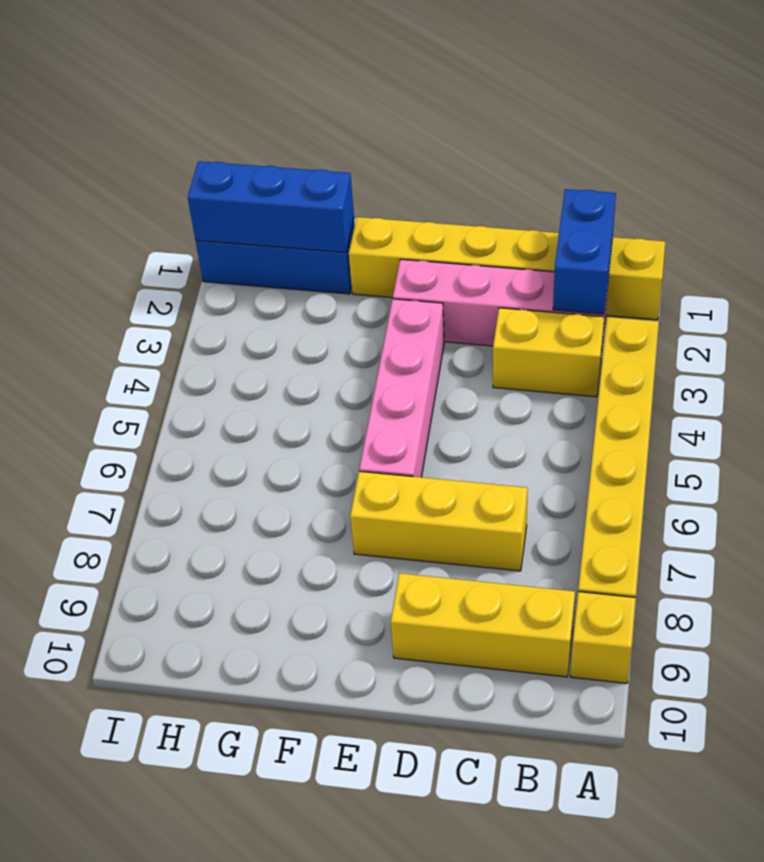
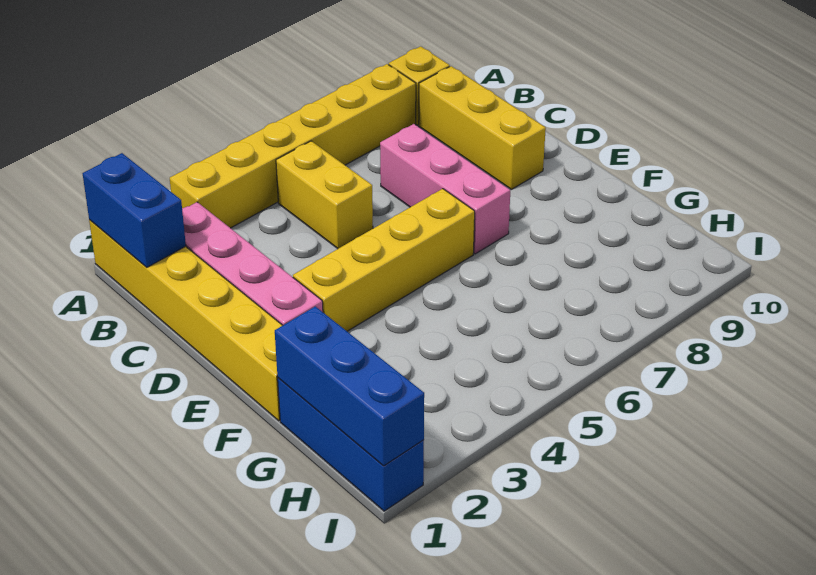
blue 1x2 brick [553,189,616,314] -> blue 1x2 brick turned to [83,153,186,267]
yellow 1x2 brick [493,308,604,397] -> yellow 1x2 brick moved to [276,141,373,249]
yellow 1x3 brick [350,471,528,571] -> pink 1x3 brick [380,124,510,254]
pink 1x4 brick [359,299,444,477] -> yellow 1x4 brick [293,189,475,331]

